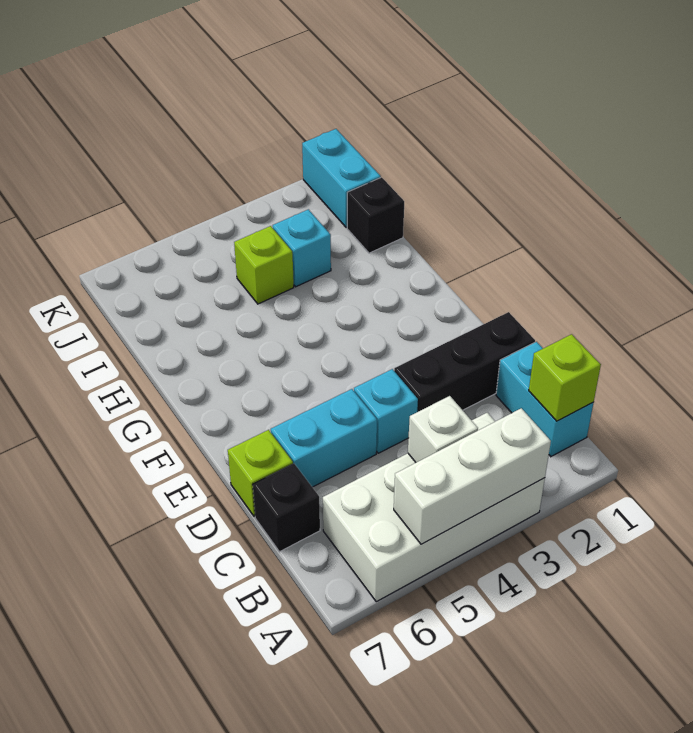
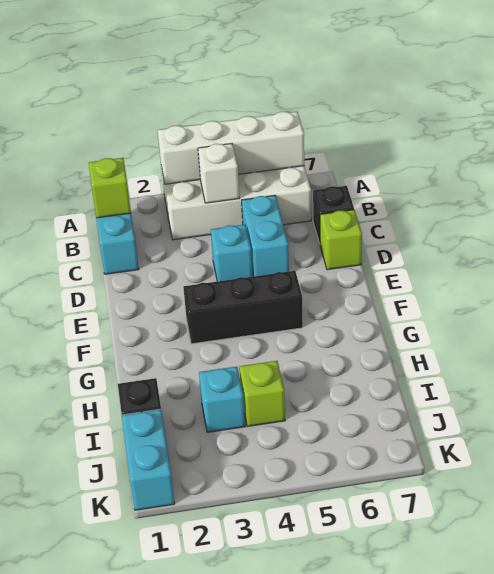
white 1x3 brick [394,408,551,544] -> white 1x4 brick [157,112,304,184]
black 1x3 brick [394,312,535,412] -> black 1x3 brick moved to [183,271,303,344]
cyan 1x2 brick [271,389,377,487] -> cyan 1x2 brick turned to [242,195,289,276]

